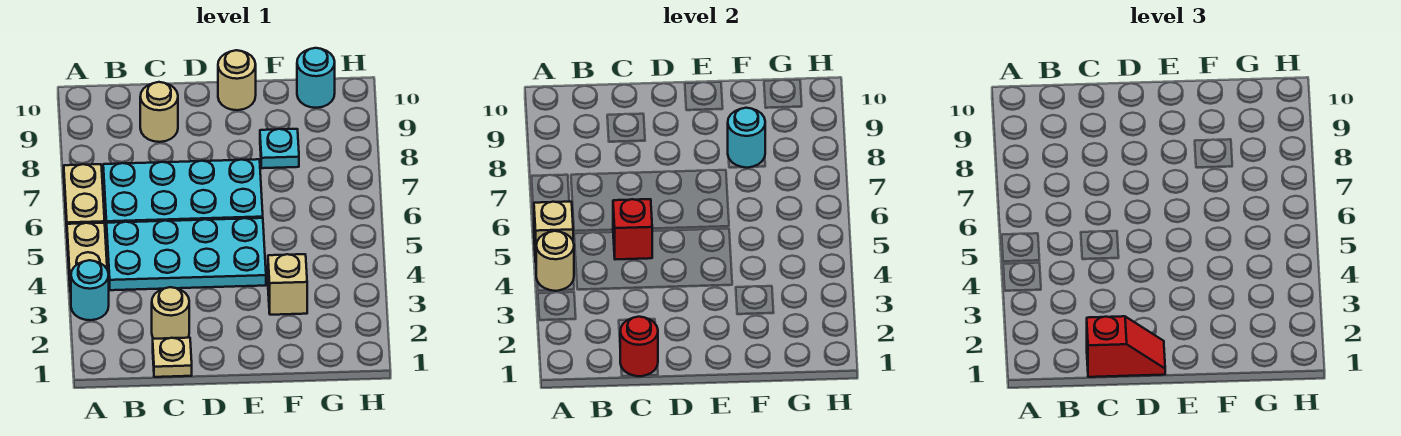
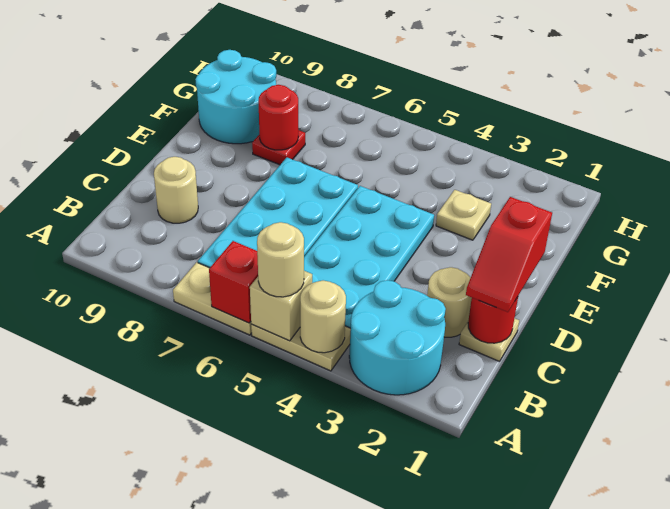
cyan 1x1 round brick [71,260,109,320] -> cyan 2x2 round brick [349,280,446,395]
red 1x2 slope [1087,316,1165,377] -> red 1x2 slope turned to [466,197,552,312]
red 1x1 brick [613,199,652,259] -> red 1x1 brick moved to [209,241,258,323]
tan 1x1 round brick [218,50,256,110] -> tan 1x1 round brick moved to [257,222,304,297]
tan 1x1 brick [268,254,307,315] -> tan 1x1 plate [436,190,491,240]
cyan 1x1 plate [260,129,299,168] -> red 1x1 plate [252,130,305,165]
cyan 1x1 round brick [728,108,765,168] -> red 1x1 round brick [259,85,298,150]
cyan 1x1 round brick [297,48,335,108] -> cyan 2x2 round brick [195,50,276,144]

